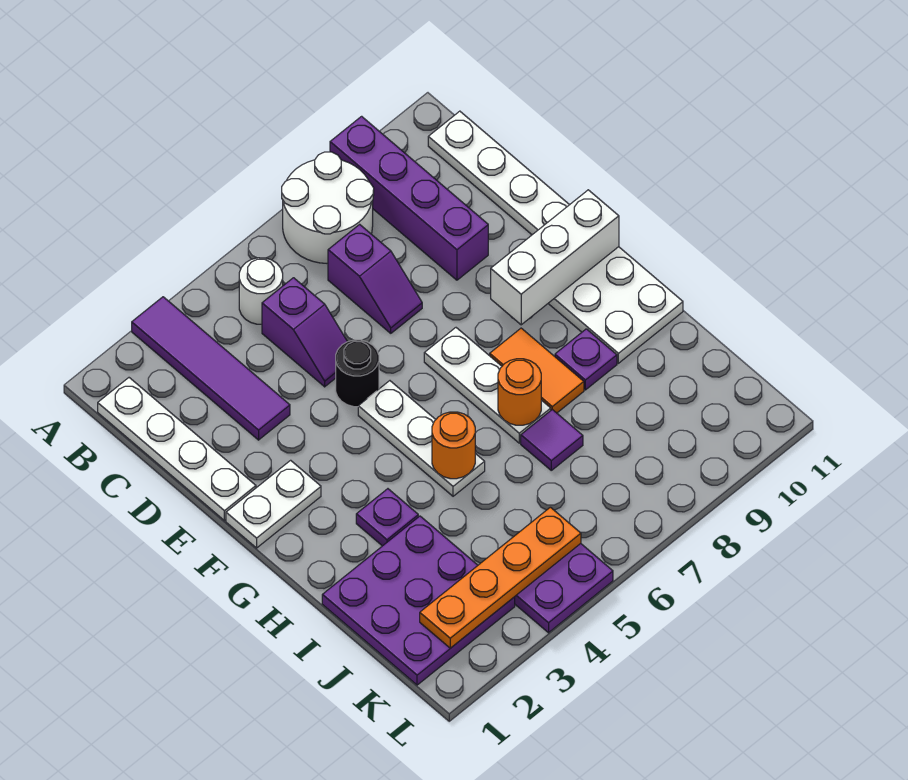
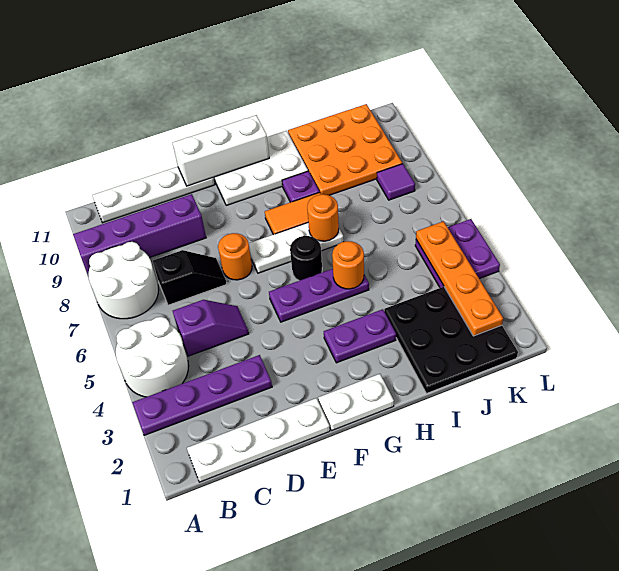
purple 1x4 tile [132,297,290,440] -> purple 1x4 plate [132,355,272,435]
white 1x1 round brick [239,258,283,324] -> white 2x2 round brick [116,317,189,397]
purple 1x2 slope [328,224,422,333] -> black 1x2 slope [153,250,227,305]
black 1x1 round brick [336,340,379,407] -> black 1x1 round brick moved to [290,236,322,281]
none -> orange 1x1 round brick [218,233,252,280]
white 1x2 plate [226,460,321,548] -> white 1x2 plate turned to [318,374,394,431]
white 1x3 plate [358,381,485,496] -> purple 1x3 plate [269,269,369,322]
white 1x3 brick [491,190,619,325] -> white 1x3 brick turned to [173,115,269,186]
purple 1x1 plate [356,489,418,546] -> purple 1x2 plate [324,309,396,363]
purple 3x3 plate [322,516,515,685] -> black 3x3 plate [384,287,518,394]
purple 1x1 tile [521,410,583,470] -> purple 1x1 tile moved to [377,164,415,200]
none -> orange 3x3 plate [288,104,402,195]

